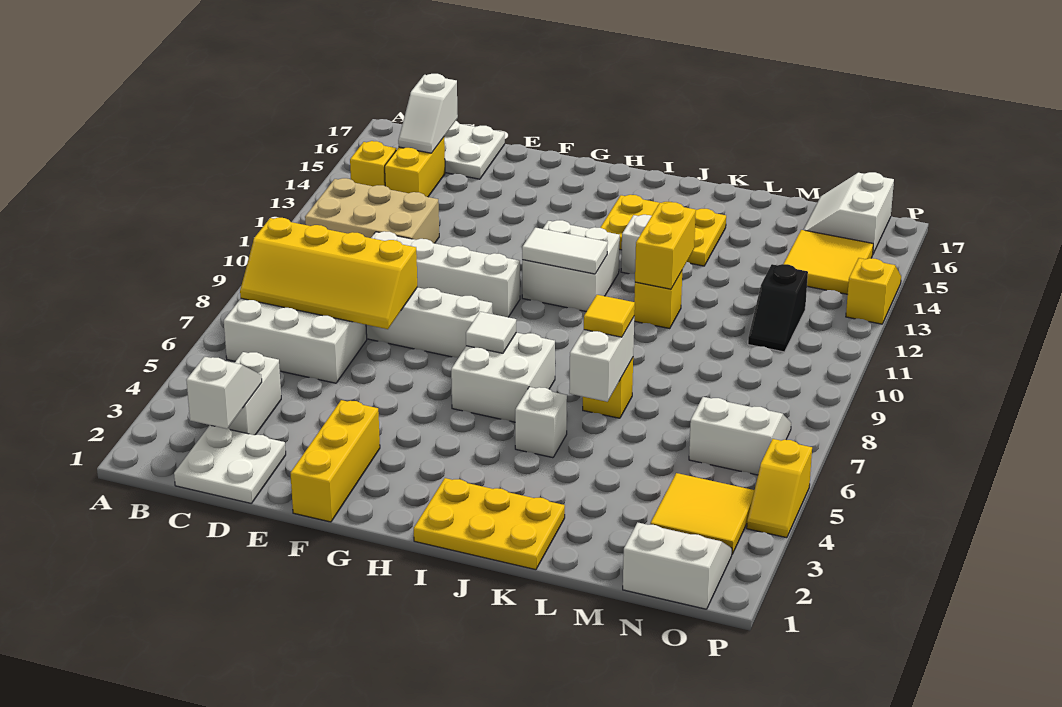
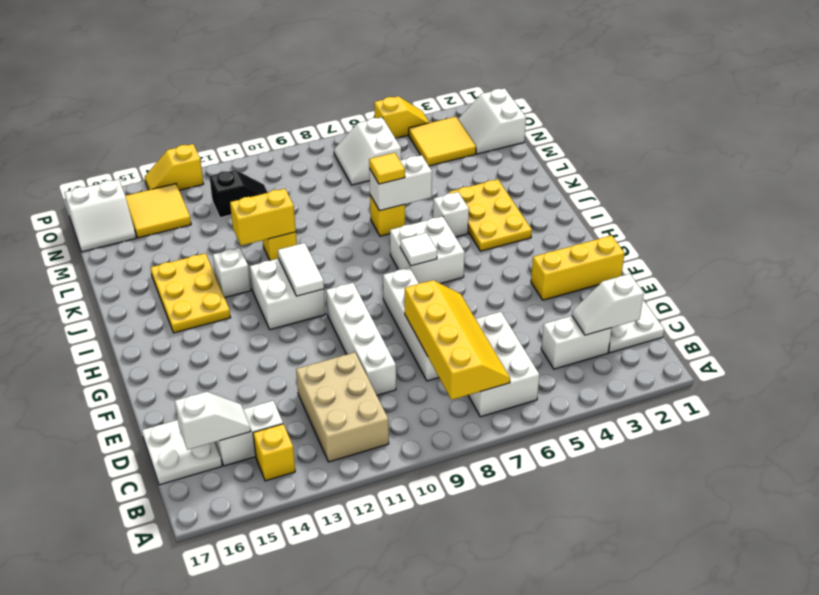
yellow 1x2 brick [385,137,445,197] -> white 1x2 brick [215,401,283,466]
yellow 2x3 plate [414,478,565,570] -> yellow 2x3 plate moved to [449,179,532,251]

